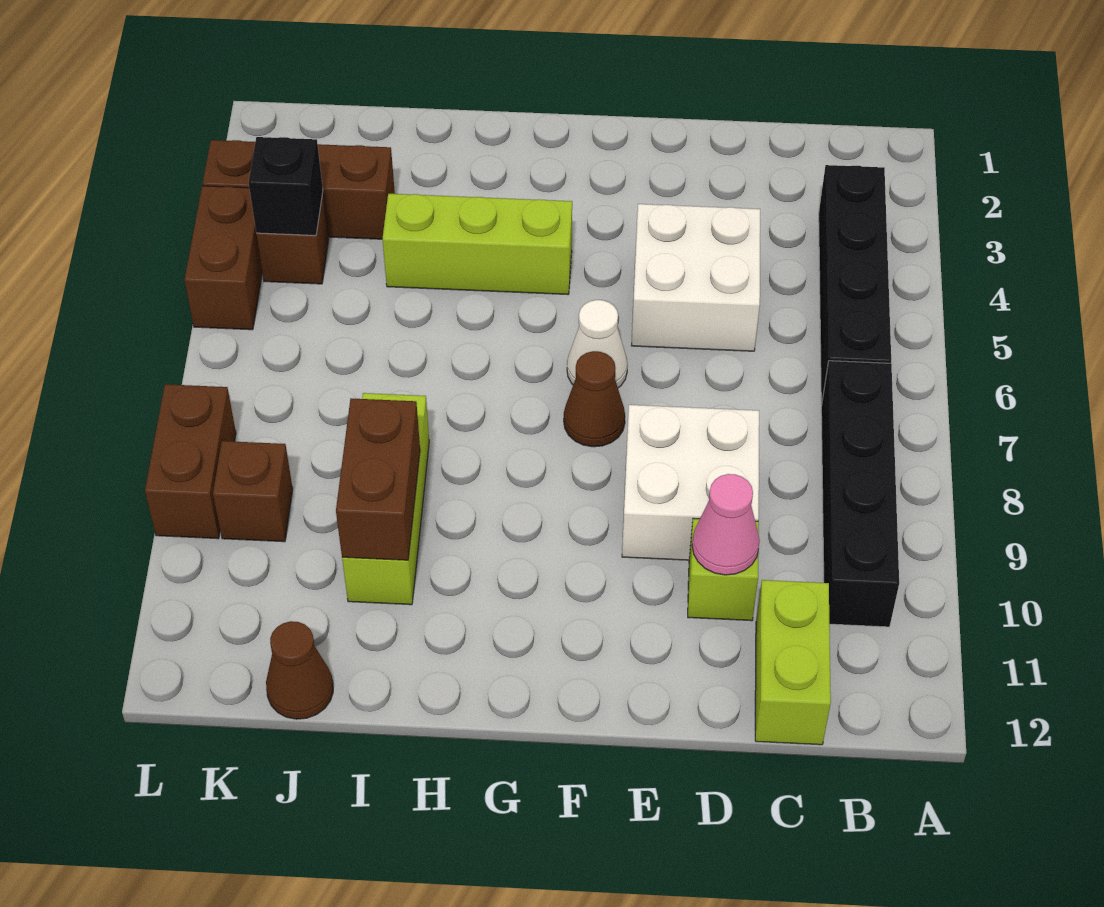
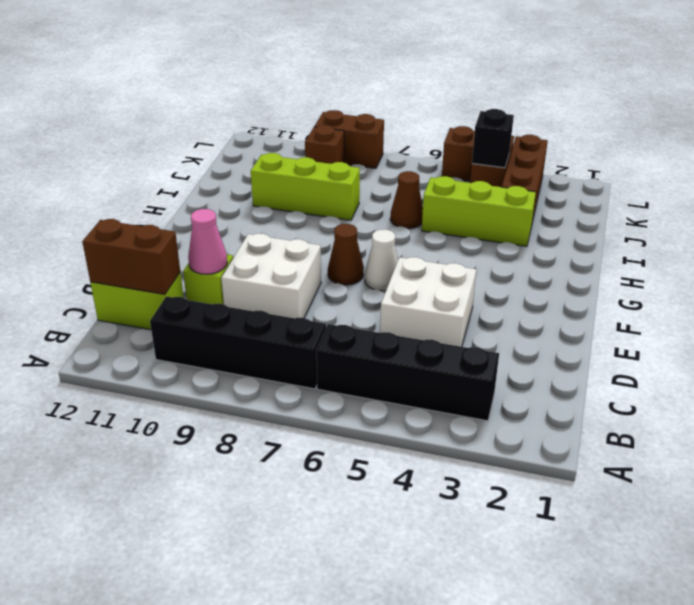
lime 1x3 brick [382,194,572,294] -> lime 1x3 brick turned to [422,176,536,246]
brown 1x2 brick [336,398,420,560] -> brown 1x2 brick moved to [82,219,180,294]
brown 1x1 cone [266,621,333,719] -> brown 1x1 cone moved to [390,171,423,229]

